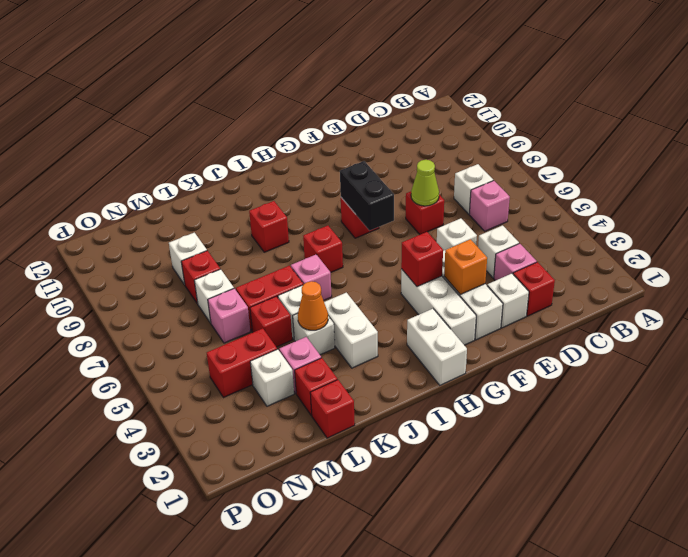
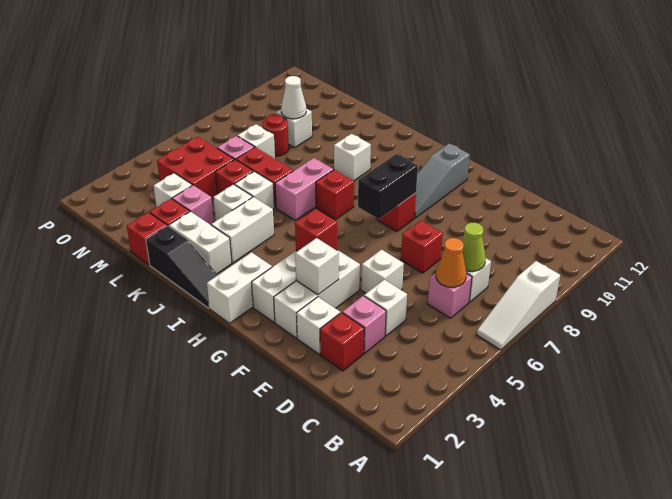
none -> white 1x3 slope [477,261,560,350]
lime 1x1 cone [411,160,439,206] -> lime 1x1 cone moved to [462,223,486,271]
orange 1x1 brick [444,239,487,295] -> white 1x1 brick [295,238,339,295]
none -> grey 1x3 slope [415,143,470,218]
none -> black 1x3 slope [146,226,218,308]
none -> white 1x2 brick [169,211,232,274]
pink 1x1 brick [291,255,332,301] -> pink 1x2 brick [275,158,333,220]
red 1x1 brick [249,201,289,252] -> white 1x1 brick [334,134,371,181]
orange 1x1 cone [298,281,328,330] -> orange 1x1 cone moved to [436,238,466,287]
red 1x2 brick [207,328,277,398] -> red 2x2 brick [157,137,234,199]
red 1x1 brick [181,251,220,304] -> red 1x1 round brick [262,114,289,156]
none -> white 1x1 cone [281,76,306,119]

